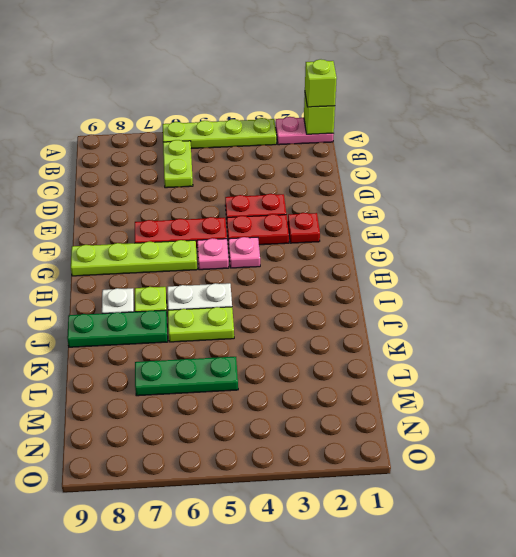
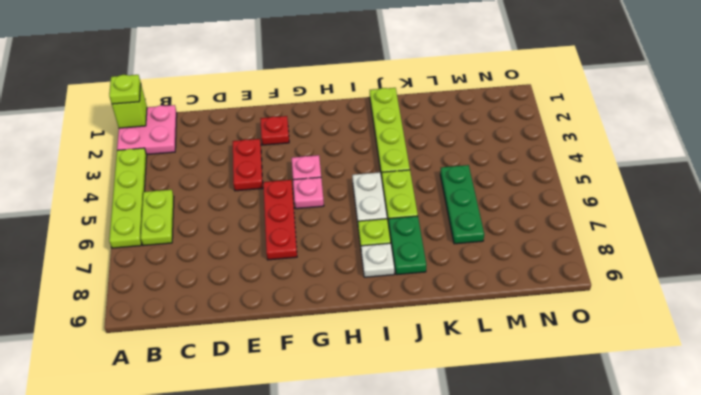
pink 1x2 plate [276,117,334,145] -> pink 2x2 plate [117,105,177,155]
lime 1x1 brick [305,59,337,107] -> lime 1x1 plate [109,75,141,104]
lime 1x2 plate [163,140,193,188] -> lime 1x2 plate turned to [141,190,174,246]
red 1x2 plate [227,214,289,245] -> none
lime 1x4 plate [71,240,197,276] -> lime 1x4 plate moved to [370,88,410,177]
green 1x3 plate [67,310,168,347] -> green 1x2 plate [388,216,426,275]

